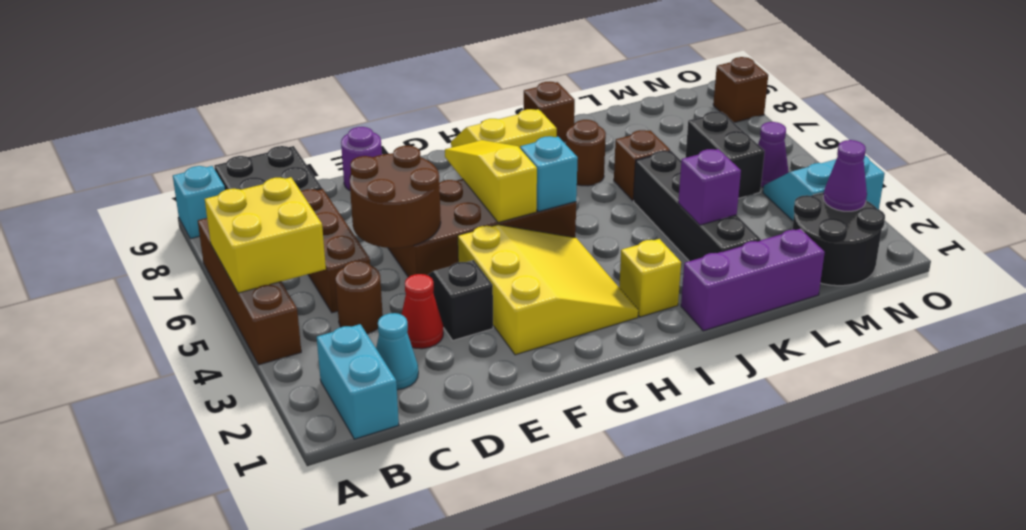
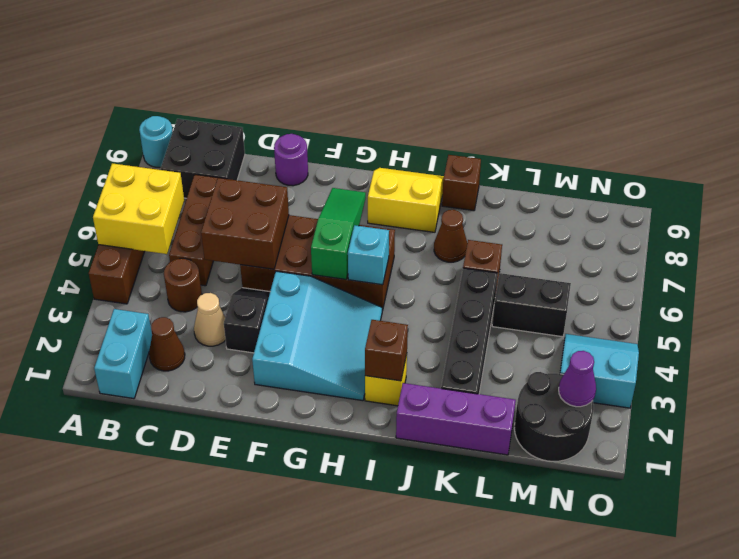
cyan 1x1 brick [173,166,225,239] -> cyan 1x1 round brick [139,116,173,167]
cyan 1x1 cone [376,313,418,390] -> brown 1x1 cone [149,317,185,371]
red 1x1 cone [401,274,443,349] -> tan 1x1 cone [194,293,226,346]
brown 2x2 round brick [350,146,441,248] -> brown 2x2 brick [201,178,289,269]
yellow 3x3 slope [458,225,638,355] -> cyan 3x3 slope [252,271,382,401]
yellow 1x3 slope [445,140,537,223] -> green 1x3 slope [311,188,366,280]
brown 1x1 round brick [566,120,606,186] -> brown 1x1 cone [434,210,467,262]
purple 1x1 brick [678,149,741,225] -> none
black 1x2 brick [685,111,765,199] -> black 1x2 brick turned to [492,273,571,337]
purple 1x1 cone [758,122,789,187] -> none
brown 1x1 brick [713,57,768,123] -> brown 1x1 brick moved to [365,320,408,381]

